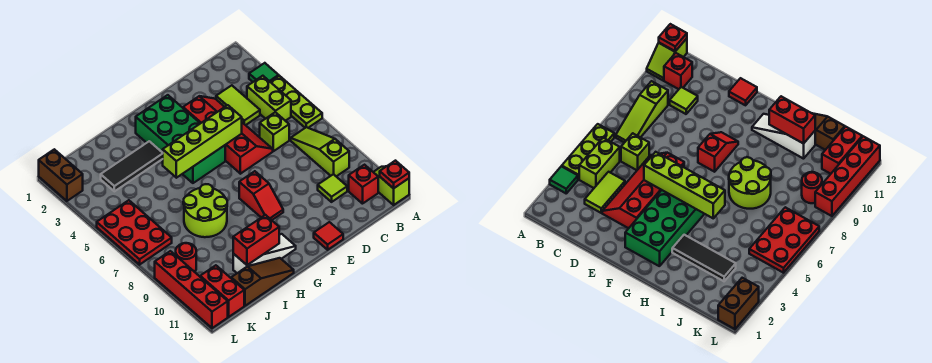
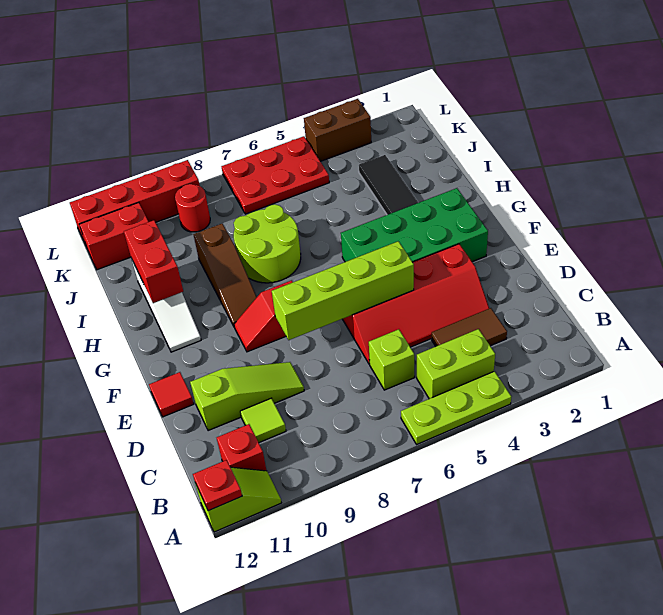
green 1x1 tile [249,63,279,82] -> none
lime 1x3 slope [291,127,349,177] -> lime 1x3 slope moved to [190,362,304,431]
lime 1x2 tile [216,85,260,125] -> brown 1x2 tile [432,308,507,346]
lime 1x4 brick [163,105,242,178] -> lime 1x4 brick turned to [272,241,414,340]
brown 1x3 slope [231,258,294,306] -> brown 1x3 slope moved to [193,224,257,326]
brown 1x2 brick [39,149,83,201] -> brown 1x2 brick moved to [304,99,371,162]

